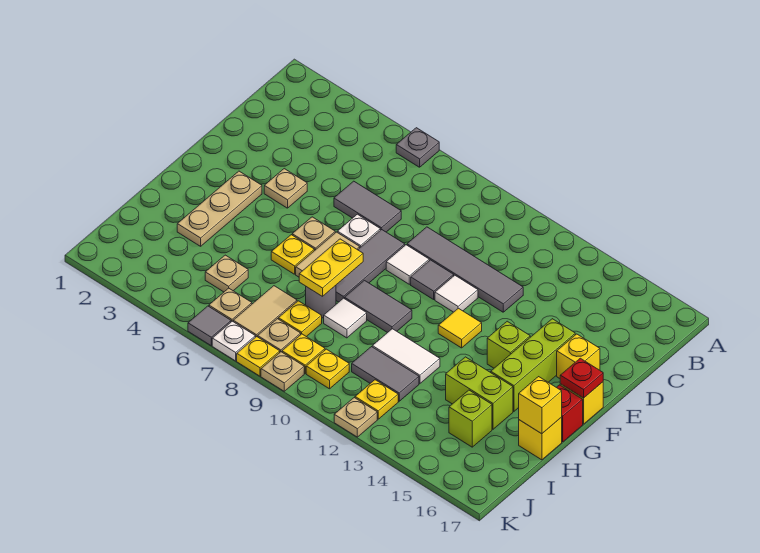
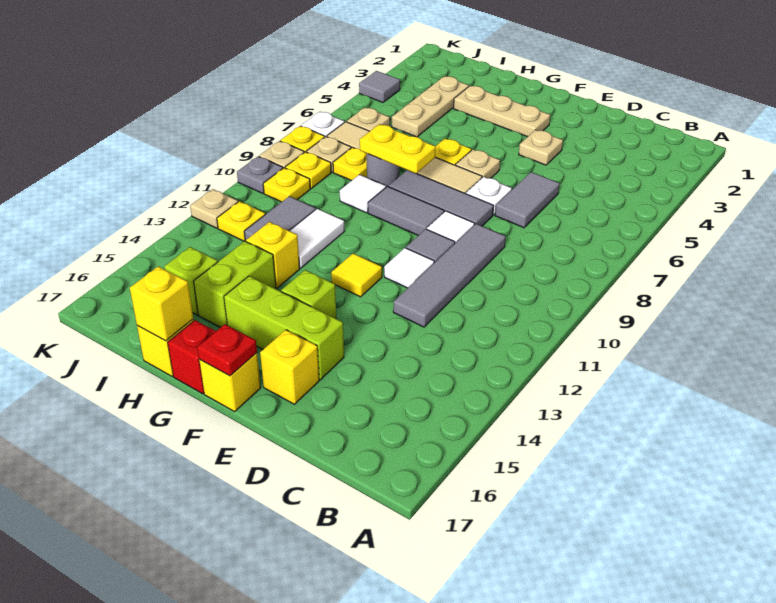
grey 1x1 plate [396,128,439,167] -> grey 1x1 plate moved to [237,157,283,193]
grey 1x2 tile [345,280,412,333] -> grey 1x2 tile turned to [368,186,444,235]
none -> yellow 1x1 brick [246,222,300,288]
tan 1x1 plate [205,255,248,292] -> tan 1x3 plate [392,76,469,137]
grey 1x1 tile [188,306,231,345] -> grey 1x1 tile moved to [359,71,400,102]

